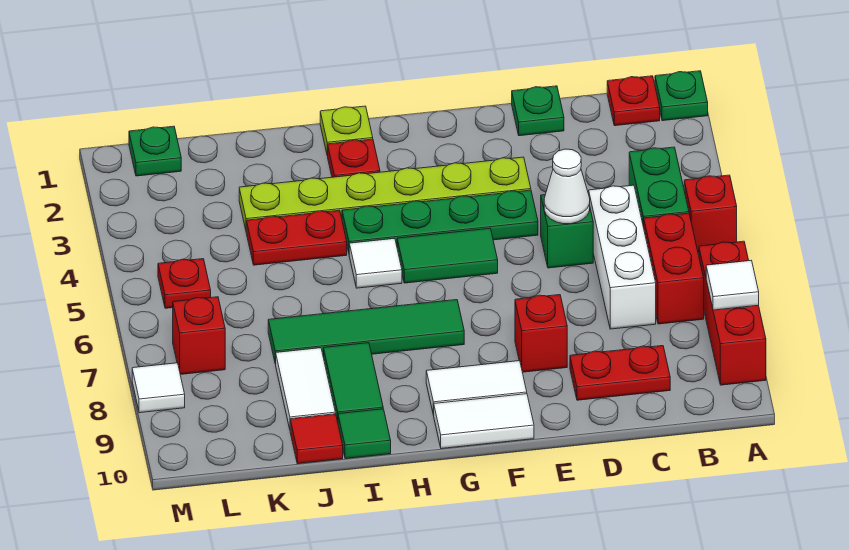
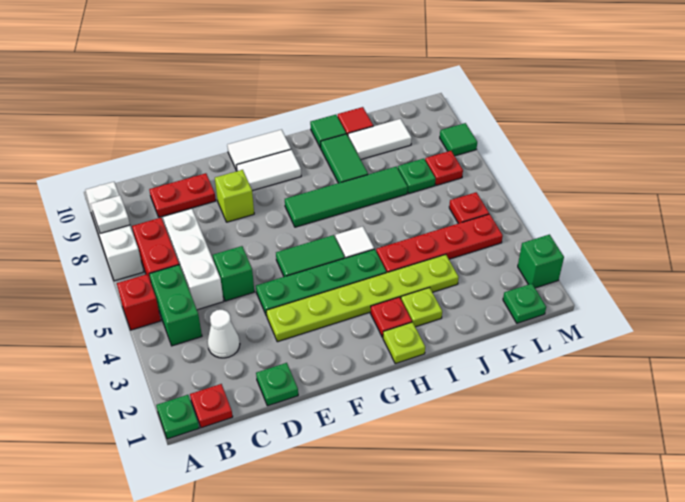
red 1x3 brick [699,241,766,385] -> white 1x3 brick [85,182,143,281]
white 1x1 tile [706,261,759,310] -> white 1x1 plate [91,195,130,233]
white 1x1 cone [544,149,590,224] -> white 1x1 cone moved to [207,310,240,358]
red 1x1 brick [515,295,567,372] -> lime 1x1 brick [215,170,254,222]
none -> lime 1x1 plate [401,288,442,327]
red 1x2 plate [246,210,347,265] -> red 1x4 plate [376,214,503,273]
white 1x2 tile [276,348,335,429] -> white 1x2 tile turned to [348,119,412,159]
none -> green 1x1 plate [398,159,436,193]
red 1x1 brick [173,297,225,375] -> red 1x1 plate [425,151,463,185]
none -> green 1x1 brick [518,235,564,288]
white 1x1 tile [132,363,185,413] -> green 1x1 tile [440,123,477,156]

